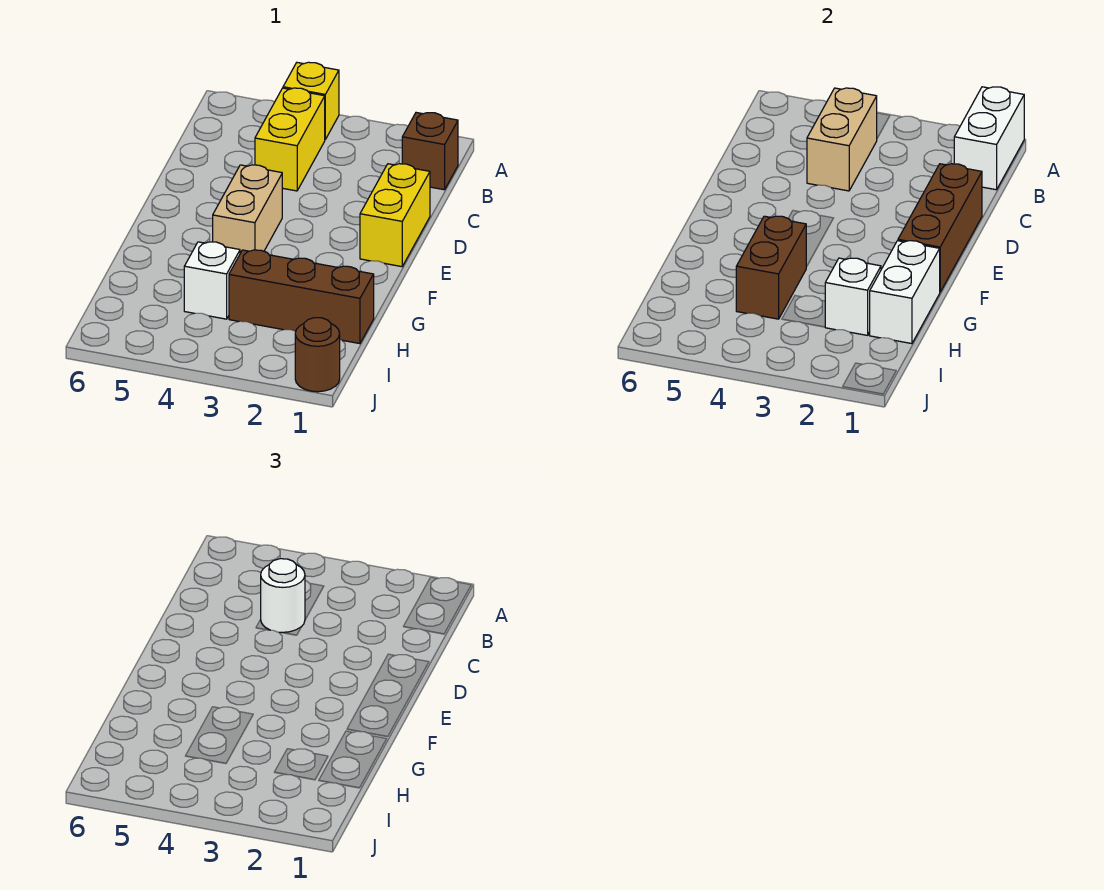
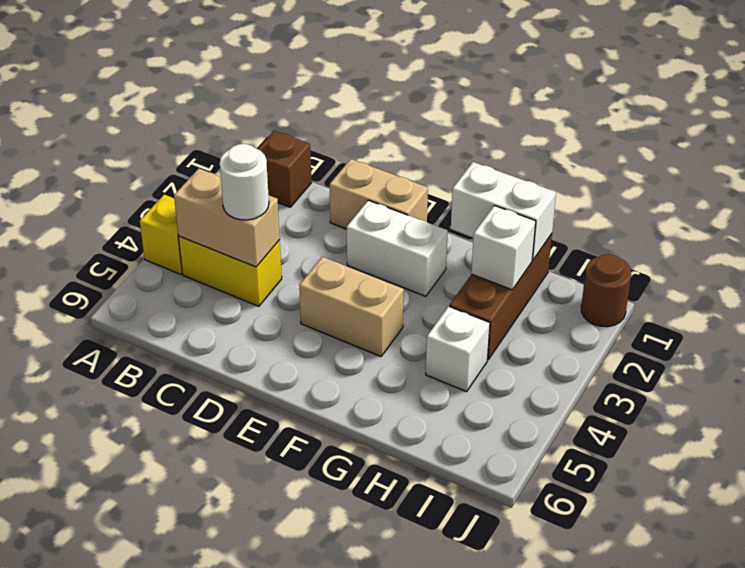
white 1x2 brick [954,87,1024,190] -> white 1x2 brick moved to [347,200,448,296]
yellow 1x2 brick [360,164,430,267] -> tan 1x2 brick [330,159,428,229]
brown 1x3 brick [898,164,982,292] -> none
brown 1x2 brick [736,216,806,319] -> none

